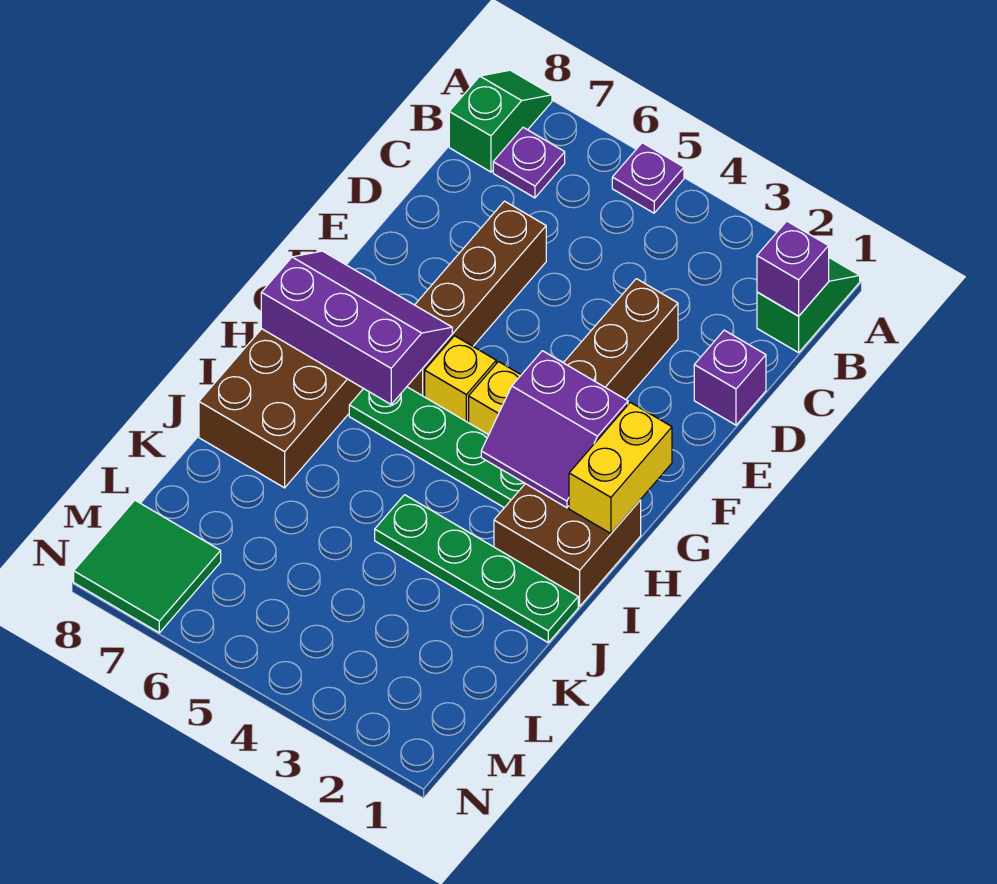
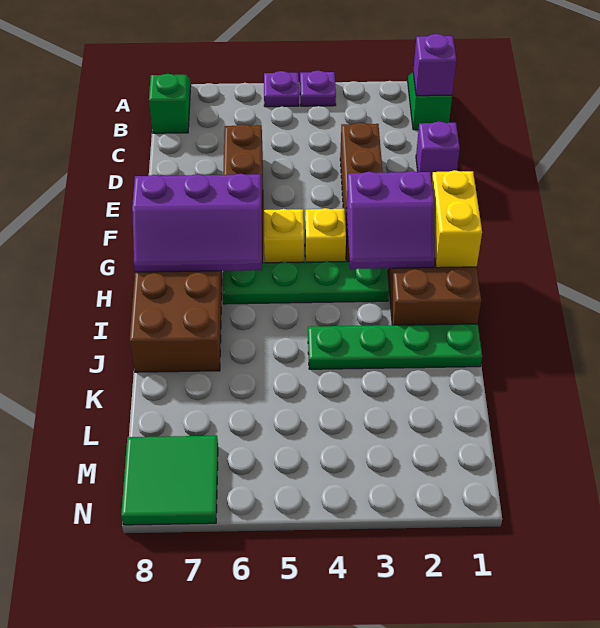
purple 1x1 plate [493,127,565,198] -> purple 1x1 plate moved to [300,70,336,106]
purple 2x3 slope [261,251,452,404] -> purple 2x3 slope turned to [132,174,262,272]

